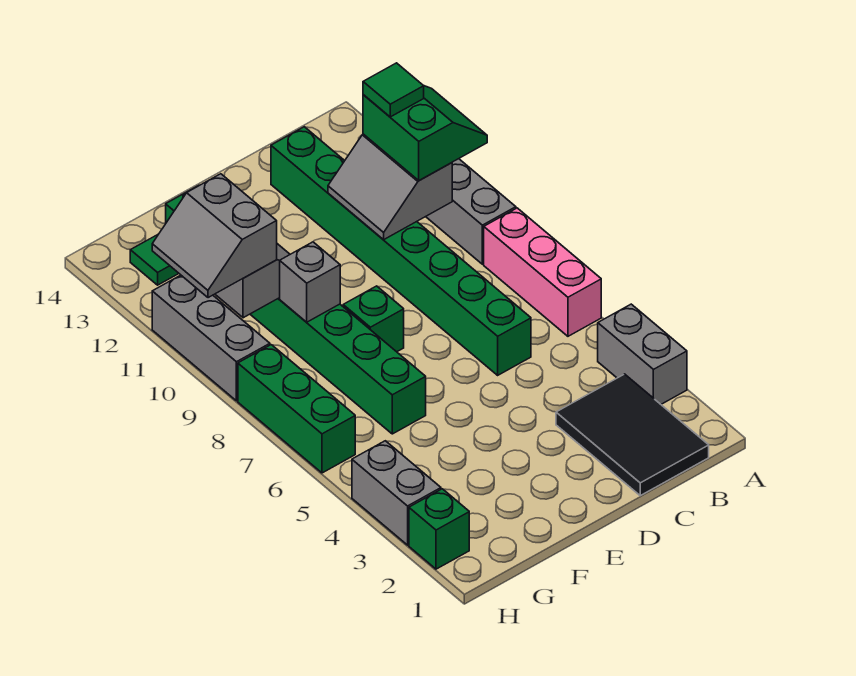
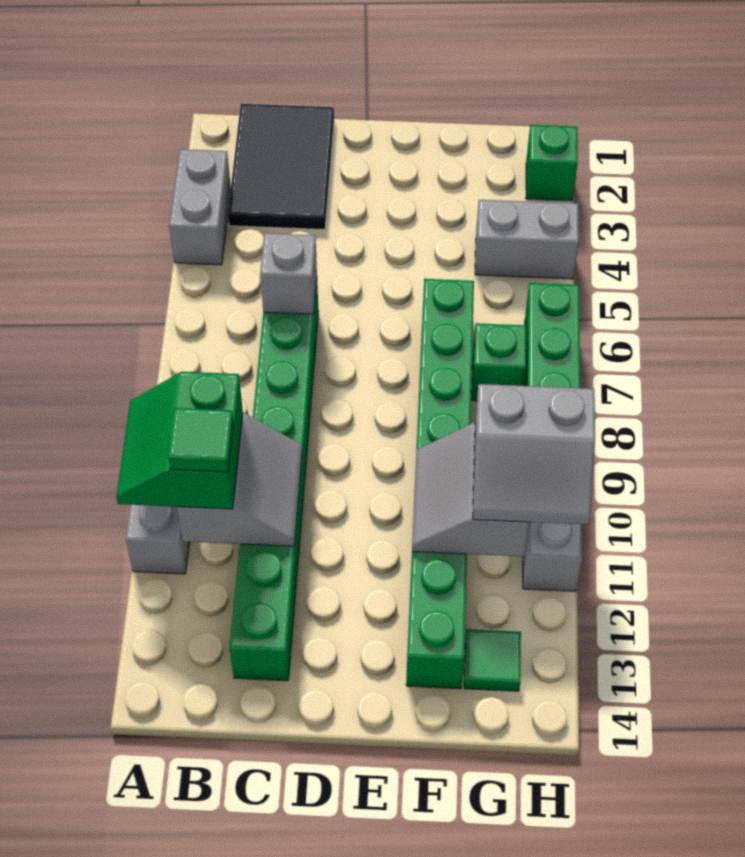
pink 1x3 brick [484,208,601,336] -> none
green 1x1 brick [343,286,404,352] -> green 1x1 brick moved to [472,323,526,401]
grey 1x1 brick [280,242,340,322] -> grey 1x1 brick moved to [260,233,317,314]
grey 2x2 slope [152,174,277,298] -> grey 2x2 slope turned to [473,384,595,525]
grey 1x2 brick [352,441,441,545] -> grey 1x2 brick turned to [475,200,579,279]

